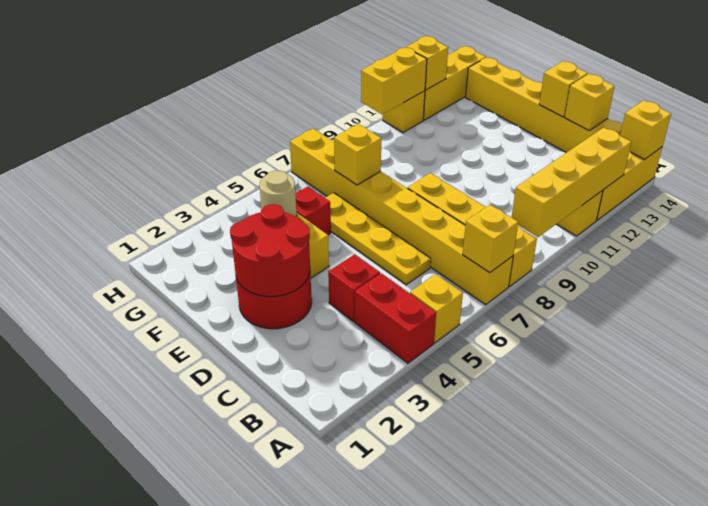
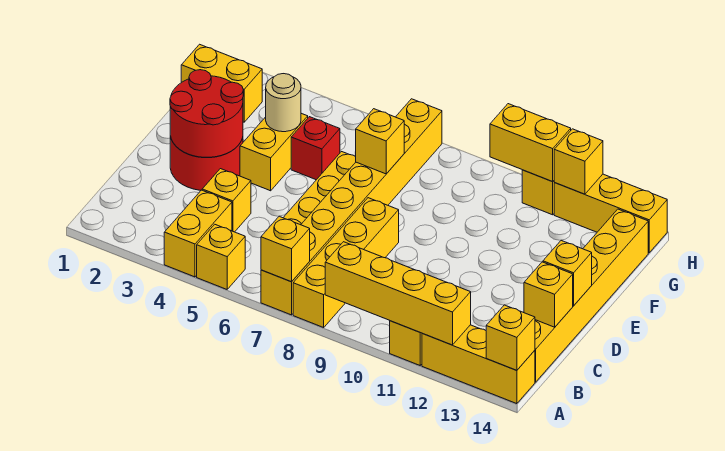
red 1x2 brick [355,273,436,363] -> yellow 1x2 brick [164,190,232,277]
red 1x1 brick [328,254,380,321] -> yellow 1x1 brick [202,169,251,232]
none -> yellow 1x2 brick [181,44,263,122]

